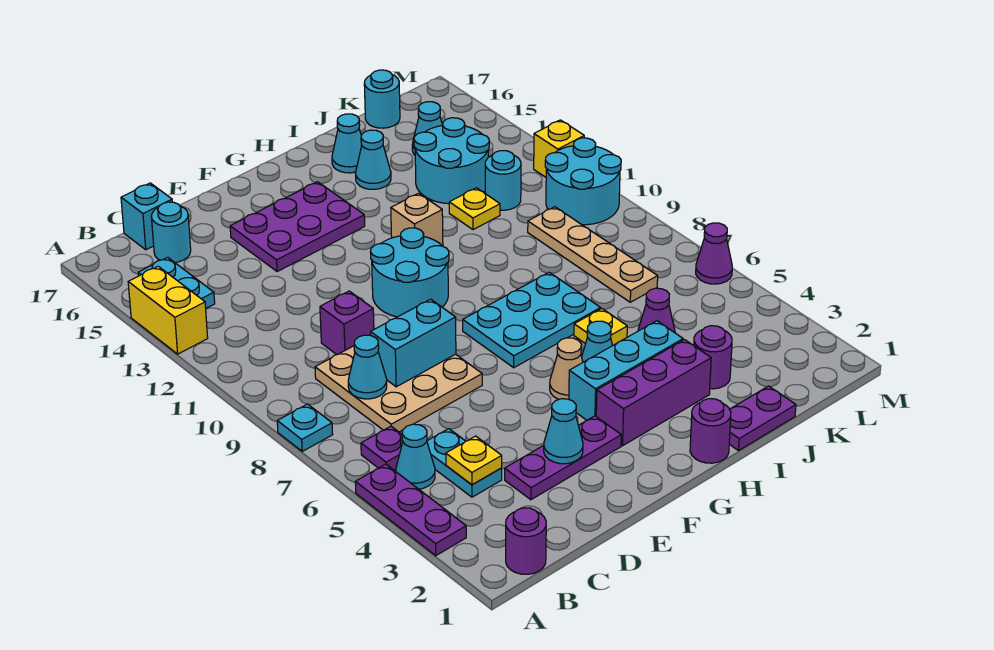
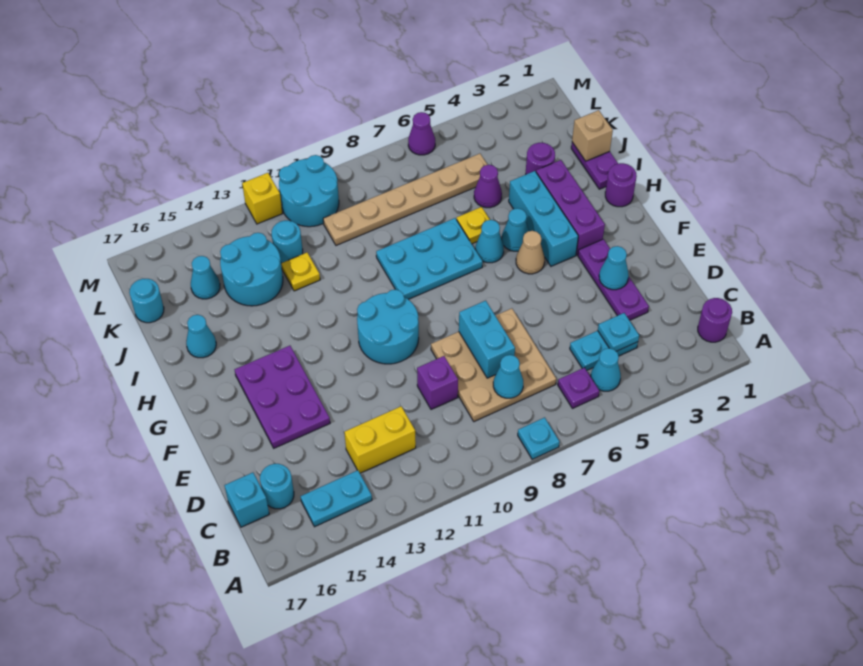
purple 1x3 plate [355,464,466,556] -> none
yellow 1x2 brick [128,266,208,354] -> yellow 1x2 brick moved to [344,406,416,473]
yellow 1x1 plate [446,436,502,485] -> cyan 1x1 plate [598,313,639,352]
cyan 2x3 plate [463,272,601,368] -> cyan 2x3 plate turned to [376,218,483,299]
tan 1x1 brick [391,193,443,246] -> tan 1x1 brick moved to [572,110,613,161]
cyan 1x1 cone [356,130,391,189] -> cyan 1x1 cone moved to [475,220,504,263]
tan 1x4 plate [528,207,658,302] -> tan 1x6 plate [323,154,488,245]

